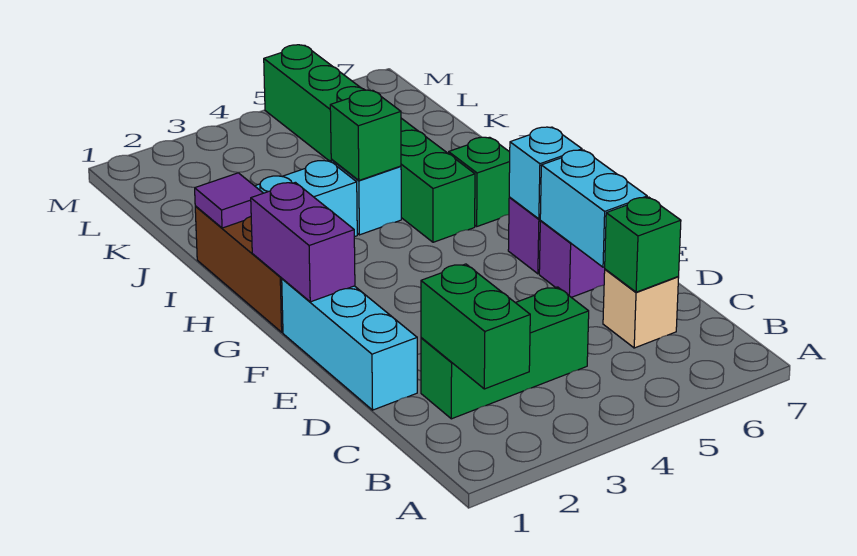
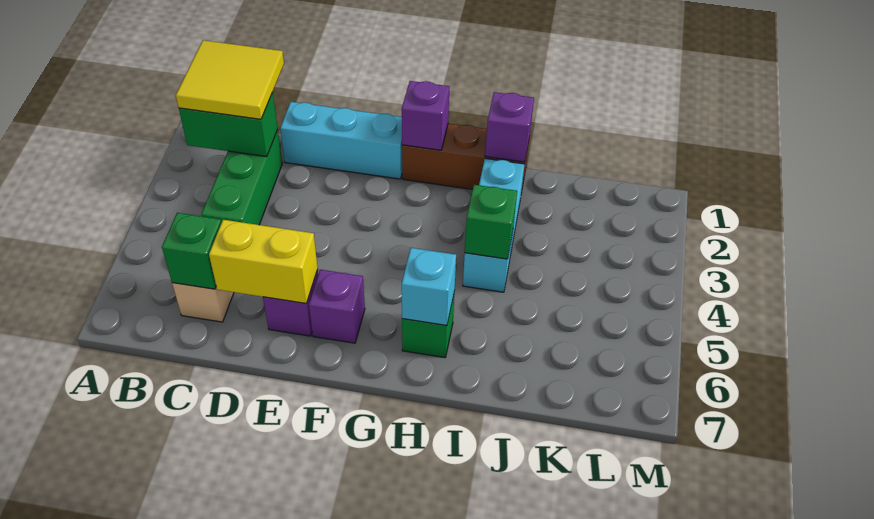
none -> yellow 2x2 tile [176,40,284,119]
cyan 1x2 brick [540,150,647,267] -> yellow 1x2 brick [209,220,318,304]
purple 1x2 brick [251,182,355,302] -> purple 1x1 brick [402,81,450,150]
cyan 1x1 brick [509,127,582,219] -> cyan 1x1 brick moved to [402,248,456,326]
green 1x6 brick [264,45,475,242] -> none
purple 1x1 tile [195,173,263,228] -> purple 1x1 brick [485,92,534,162]

